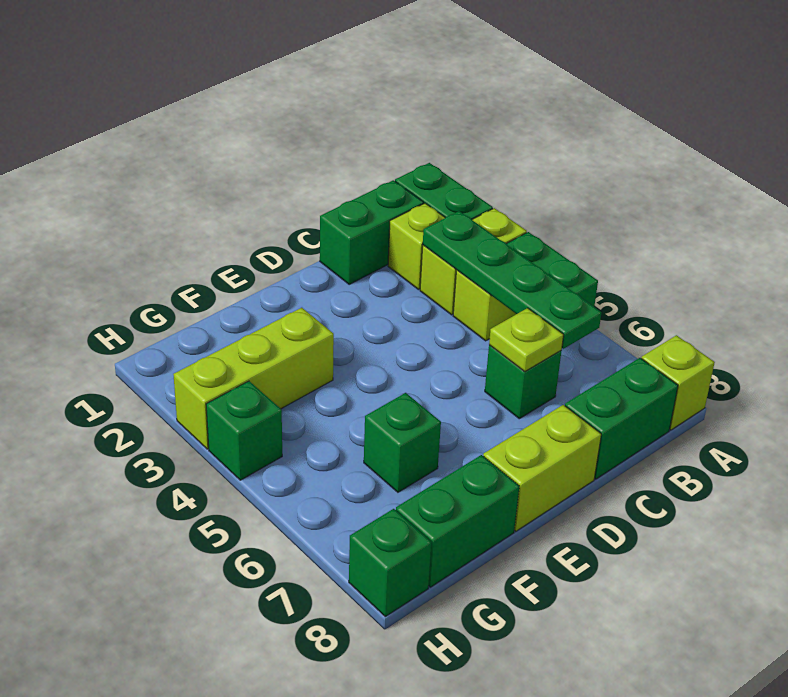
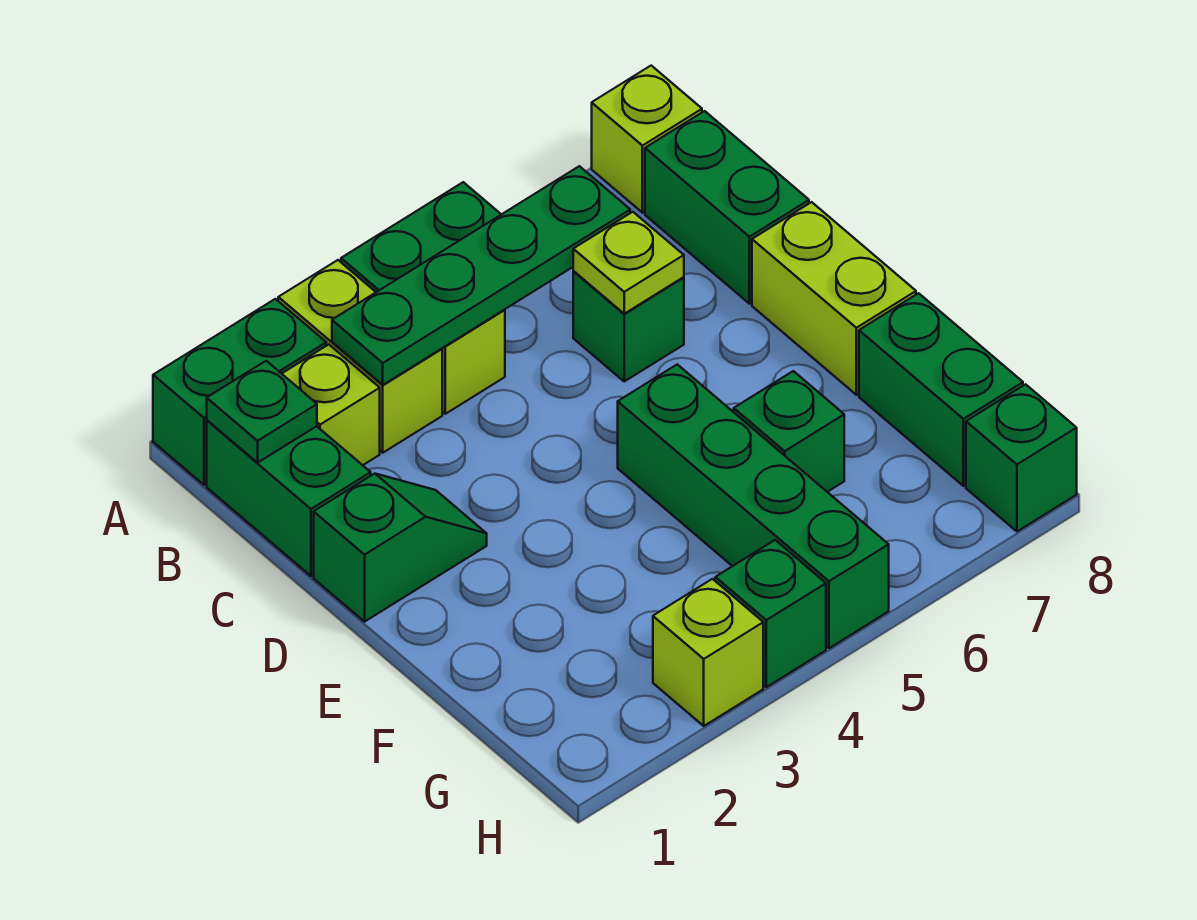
none -> green 1x1 plate [207,361,317,463]
none -> green 1x2 slope [314,474,487,622]
none -> green 1x4 brick [618,364,889,648]
lime 1x3 brick [173,308,334,449] -> lime 1x1 brick [653,579,763,726]

